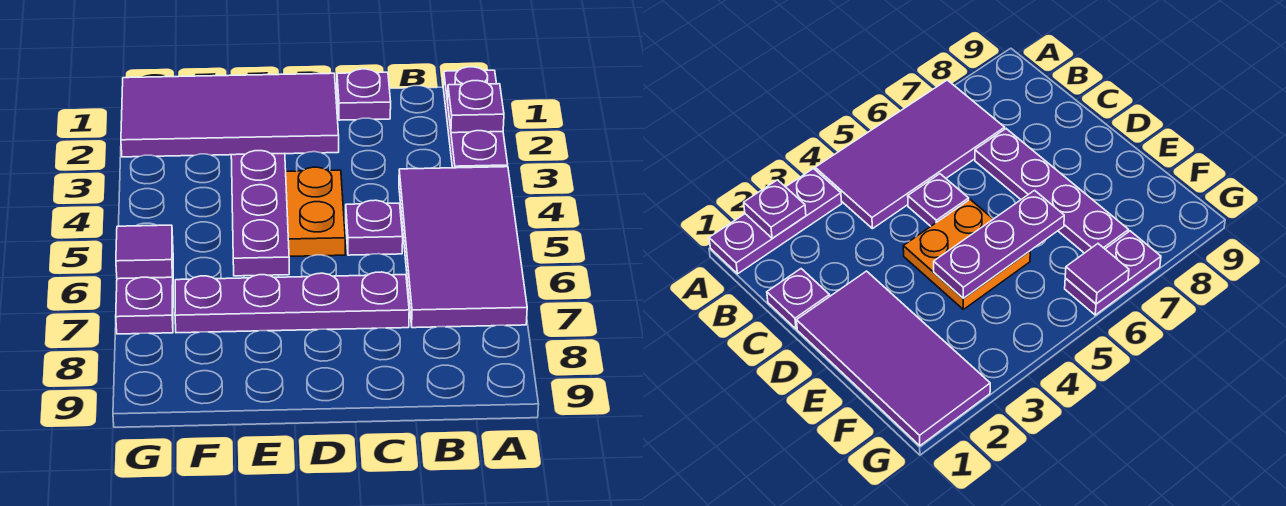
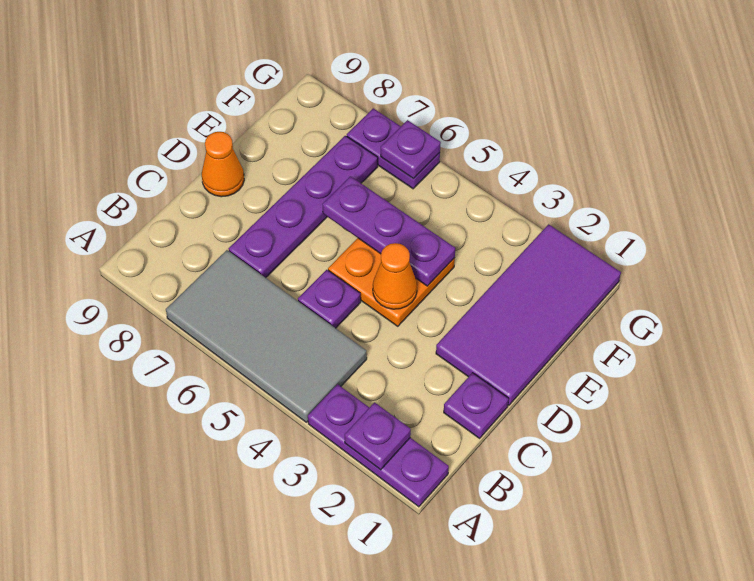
purple 2x4 tile [399,167,527,328] -> grey 2x4 tile [166,250,367,422]
none -> orange 1x1 cone [373,243,417,309]
none -> orange 1x1 cone [202,132,244,197]
purple 1x1 tile [116,225,173,279] -> purple 1x1 plate [381,120,441,179]

